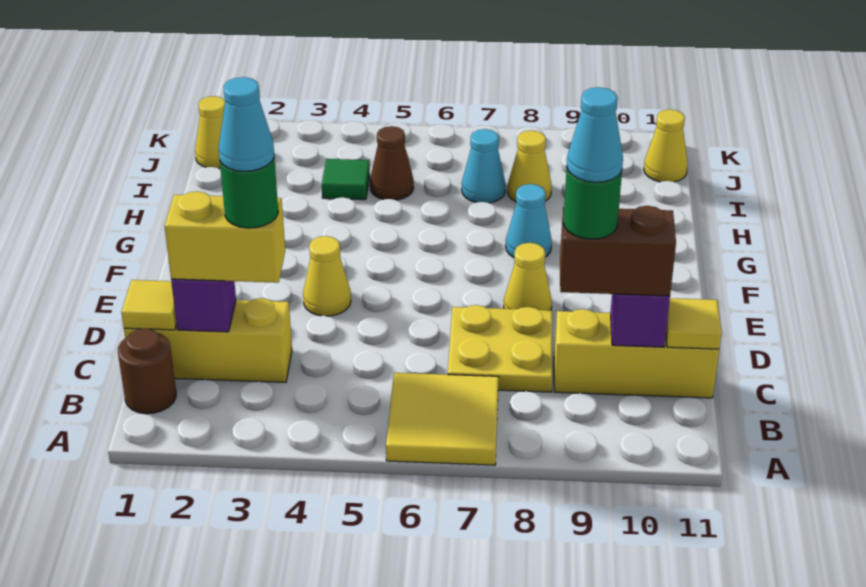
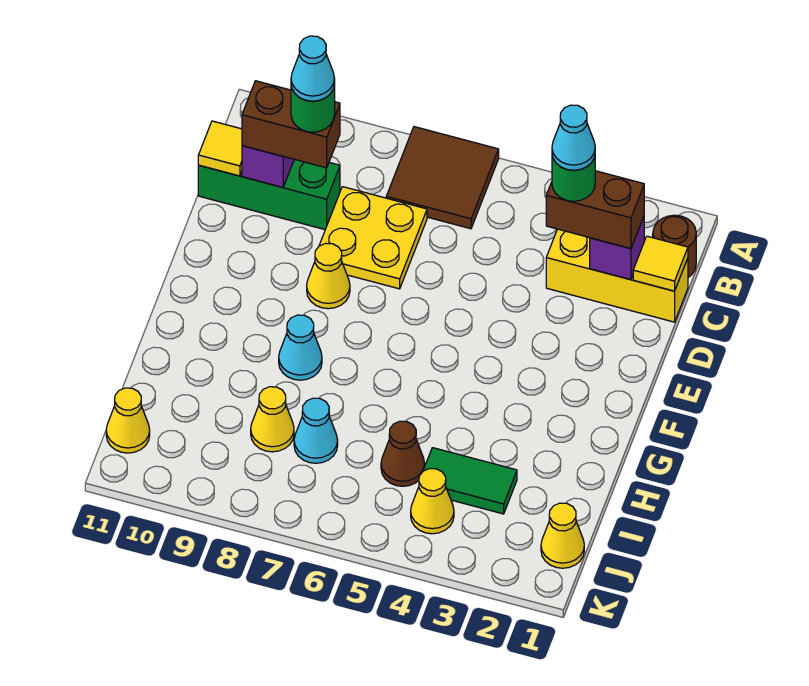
yellow 2x2 tile [386,373,499,465] -> brown 2x2 tile [386,127,499,229]
yellow 1x2 brick [165,191,285,283] -> brown 1x2 brick [546,171,644,249]
yellow 1x3 brick [554,309,719,398] -> green 1x3 brick [198,160,340,230]
yellow 1x1 cone [303,236,351,316] -> yellow 1x1 cone moved to [411,469,454,534]
green 1x1 tile [322,159,370,200] -> green 1x2 tile [423,448,517,514]

